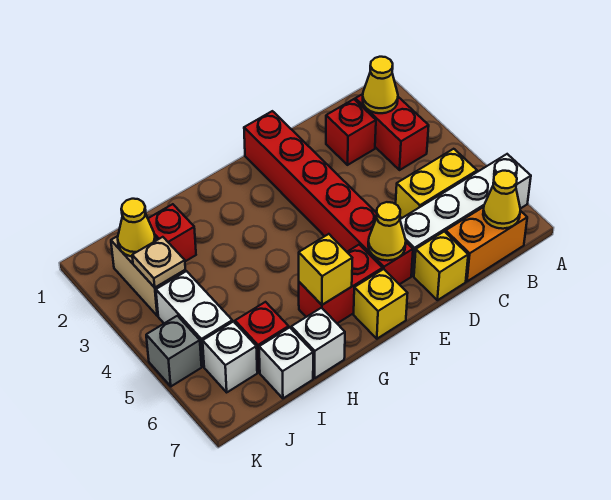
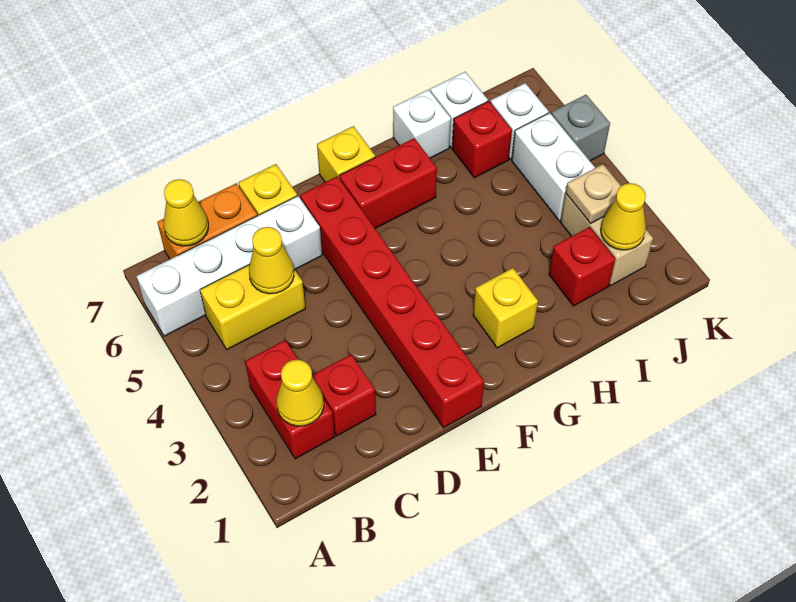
yellow 1x1 cone [368,202,406,261] -> yellow 1x1 cone moved to [249,227,294,294]
yellow 1x1 brick [299,234,352,305] -> yellow 1x1 brick moved to [473,268,538,348]

